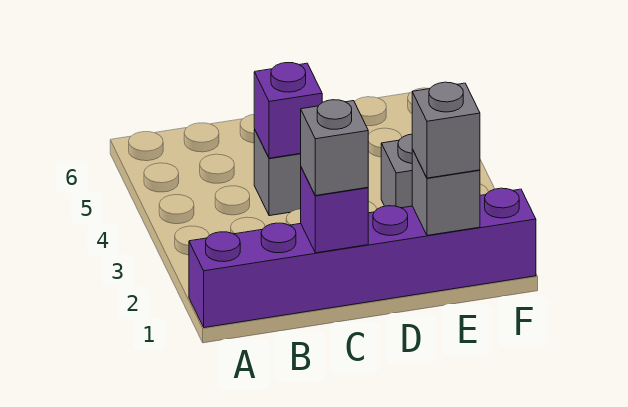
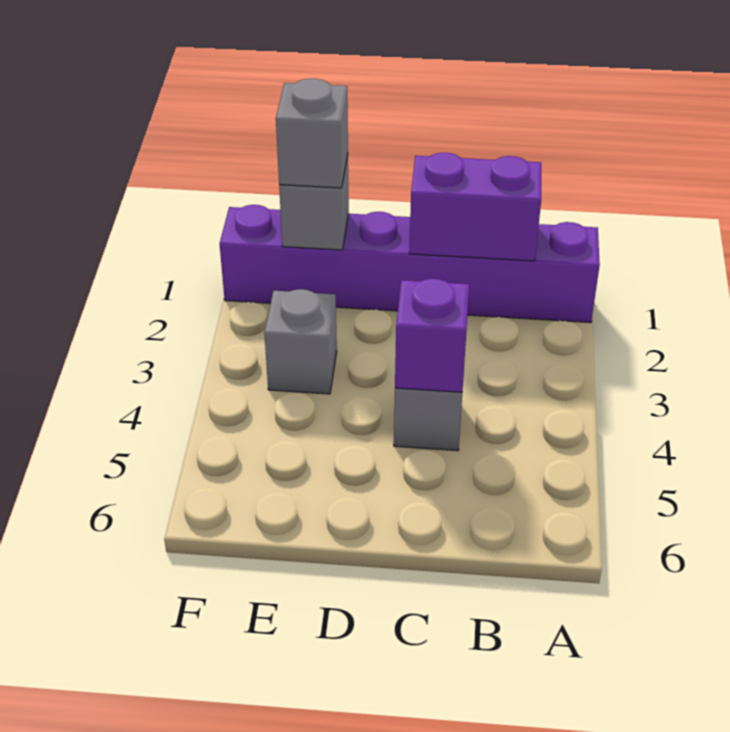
purple 1x1 brick [301,168,368,253] -> purple 1x2 brick [409,153,541,261]
grey 1x1 brick [301,100,368,196] -> none

